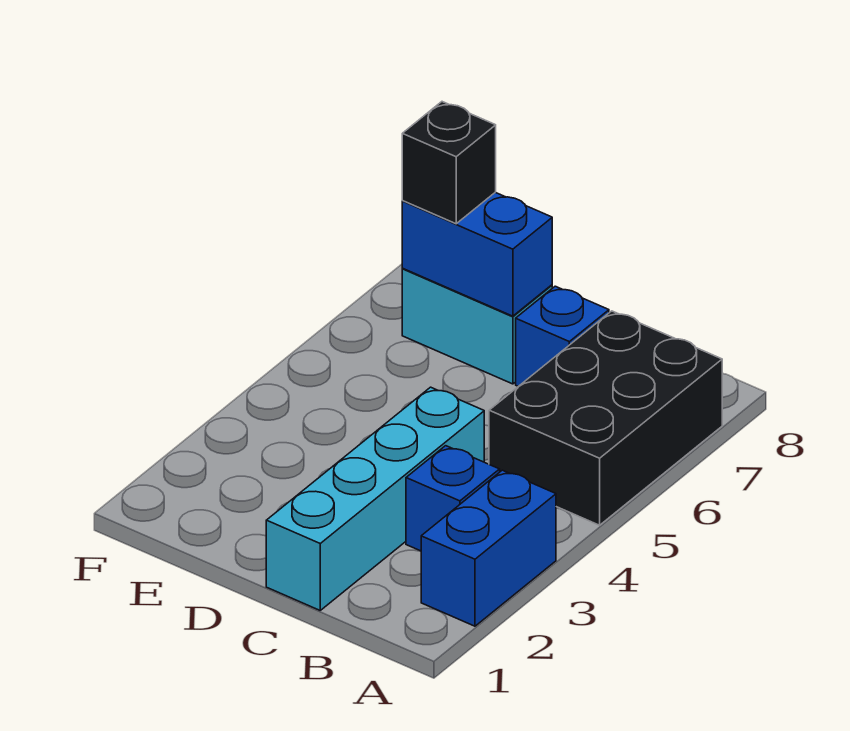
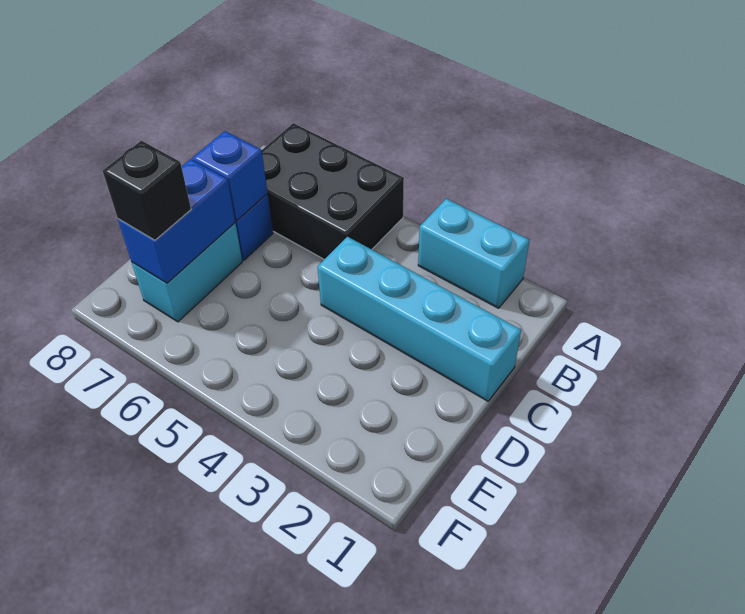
blue 1x2 brick [421,470,556,626] -> cyan 1x2 brick [418,199,530,308]
blue 1x1 brick [406,446,500,551] -> blue 1x1 brick moved to [192,131,268,221]

